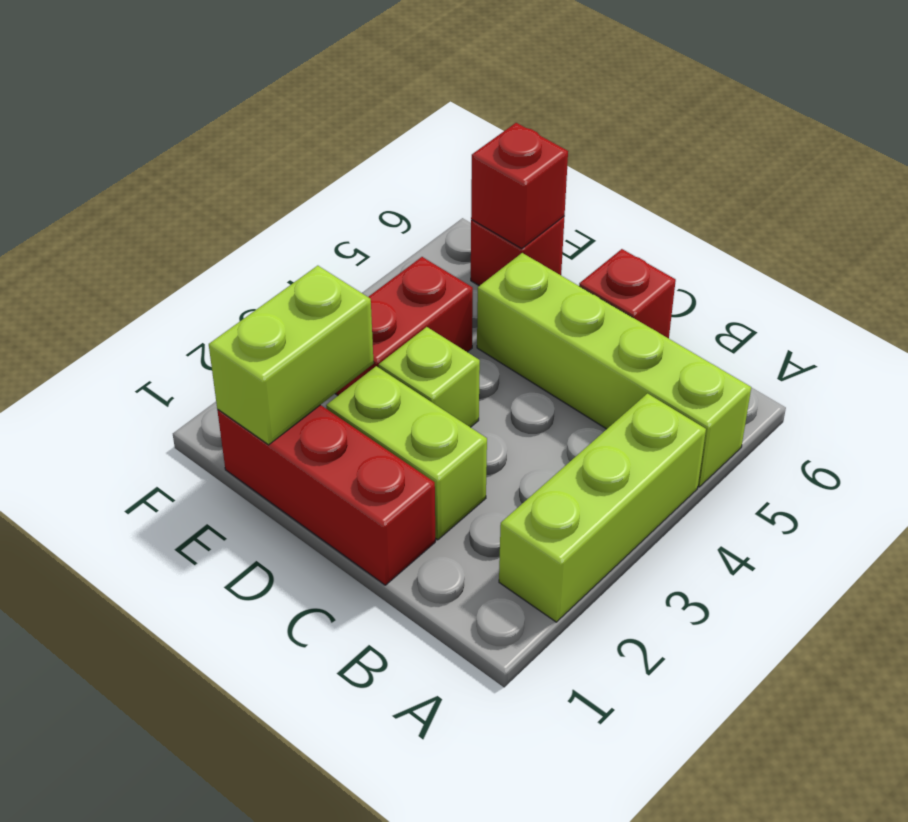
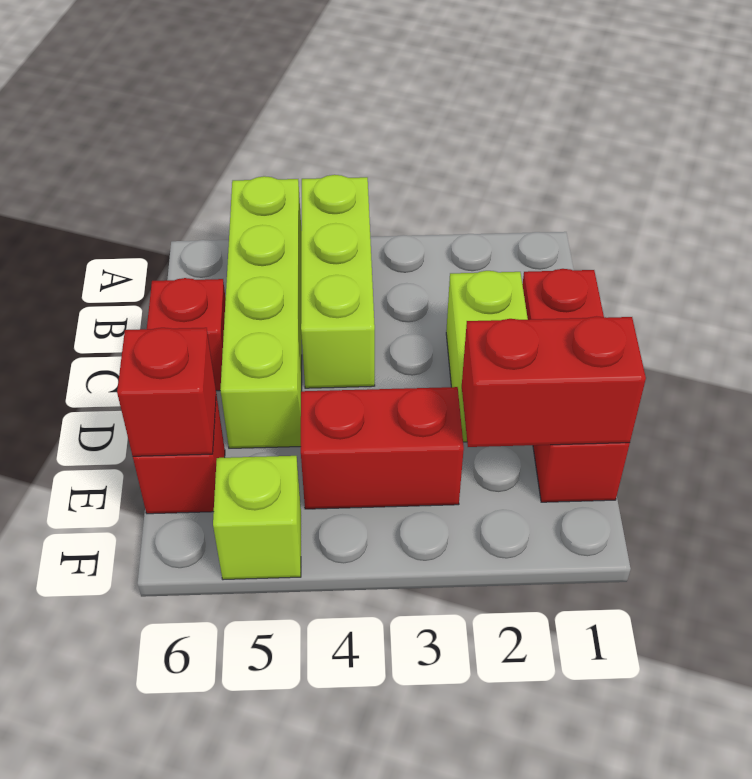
lime 1x3 brick [499,394,706,622] -> lime 1x3 brick turned to [301,175,375,388]
lime 1x1 brick [379,327,480,427] -> lime 1x1 brick moved to [213,456,301,580]
lime 1x2 brick [209,266,374,445] -> red 1x2 brick [462,316,646,447]

